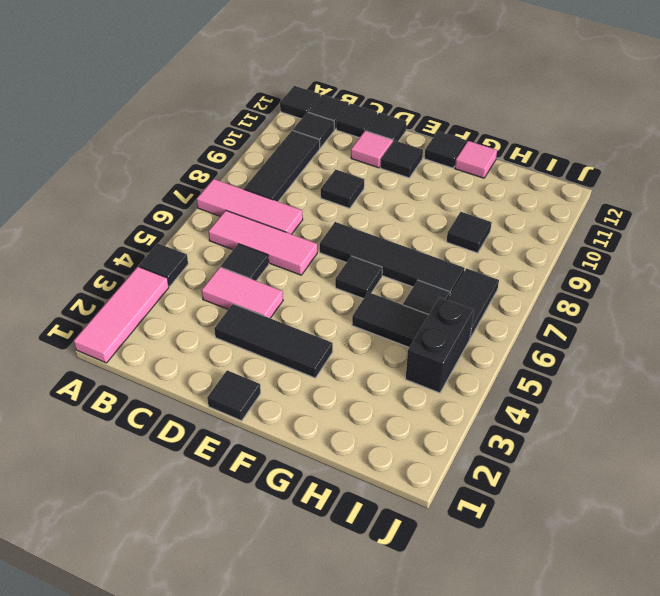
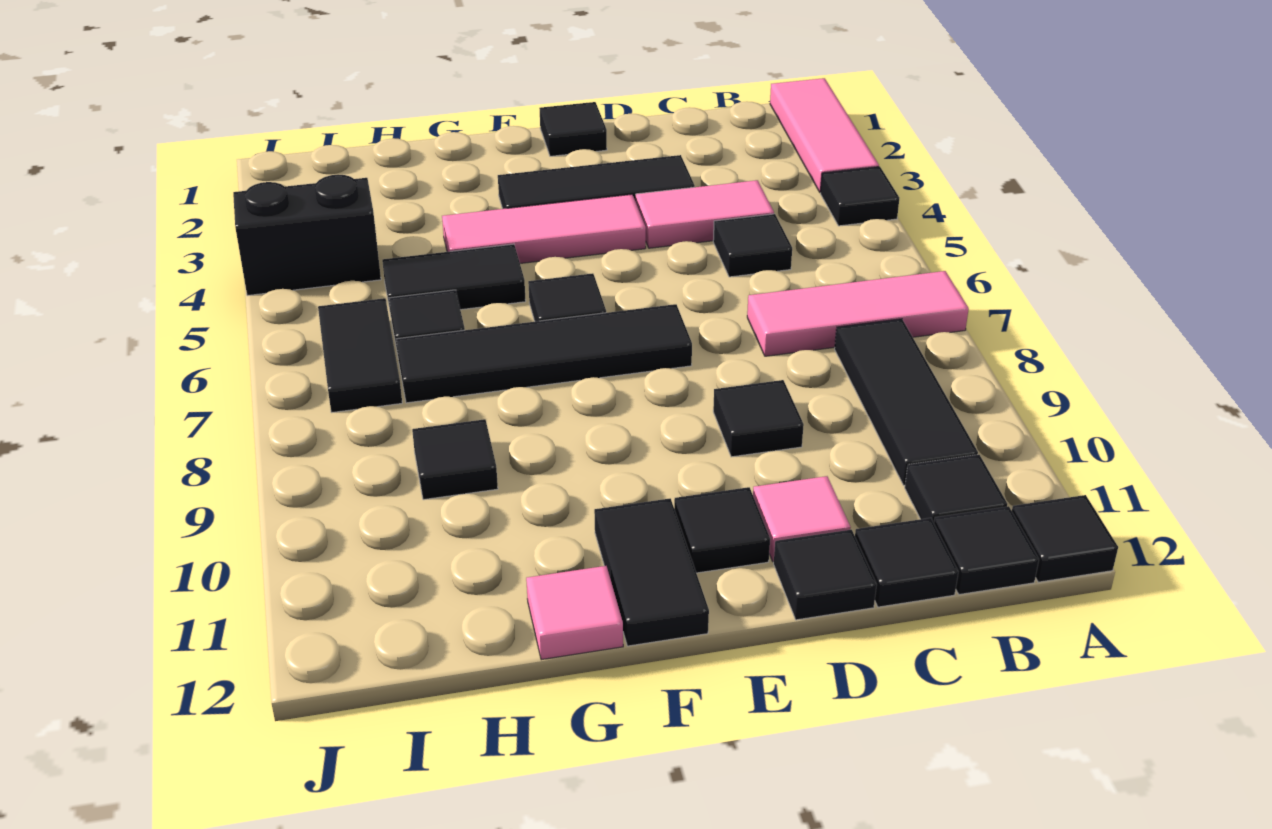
pink 1x3 tile [208,210,317,275] -> pink 1x3 tile moved to [442,194,646,263]
black 1x1 tile [424,131,466,168] -> black 1x2 tile [594,498,709,646]
black 1x2 brick [406,297,474,393] -> black 1x2 brick turned to [233,174,381,296]

